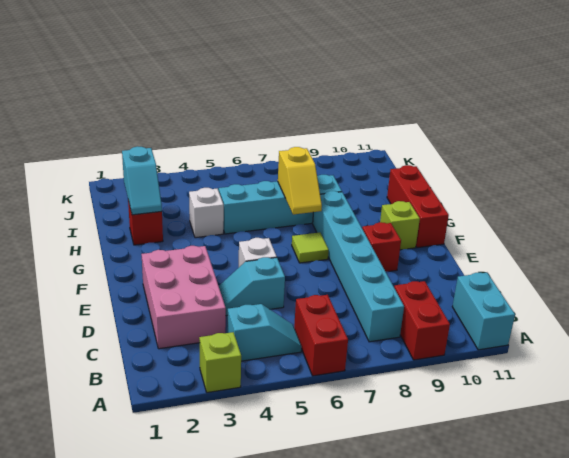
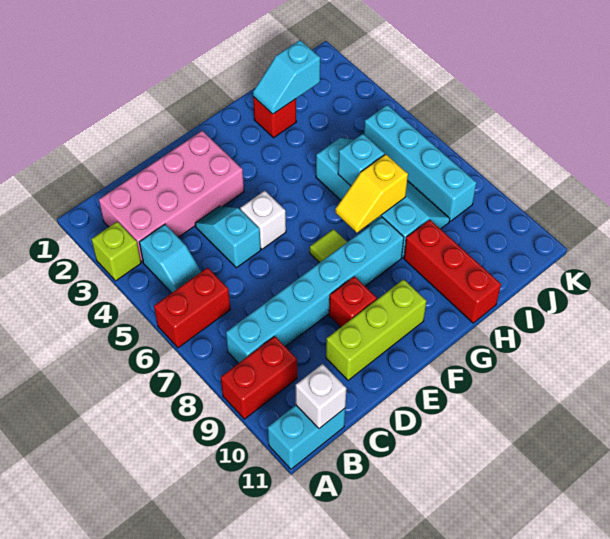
pink 2x3 brick [142,246,226,349] -> pink 2x4 brick [99,131,244,262]
lime 1x1 brick [380,201,420,250] -> lime 1x3 brick [326,279,426,380]
red 1x3 brick [387,165,449,248] -> red 1x3 brick turned to [404,220,501,323]
white 1x1 brick [189,188,224,238] -> white 1x1 brick moved to [296,364,347,429]
none -> cyan 1x1 brick [338,134,385,186]
none -> cyan 1x4 brick [364,105,476,221]

